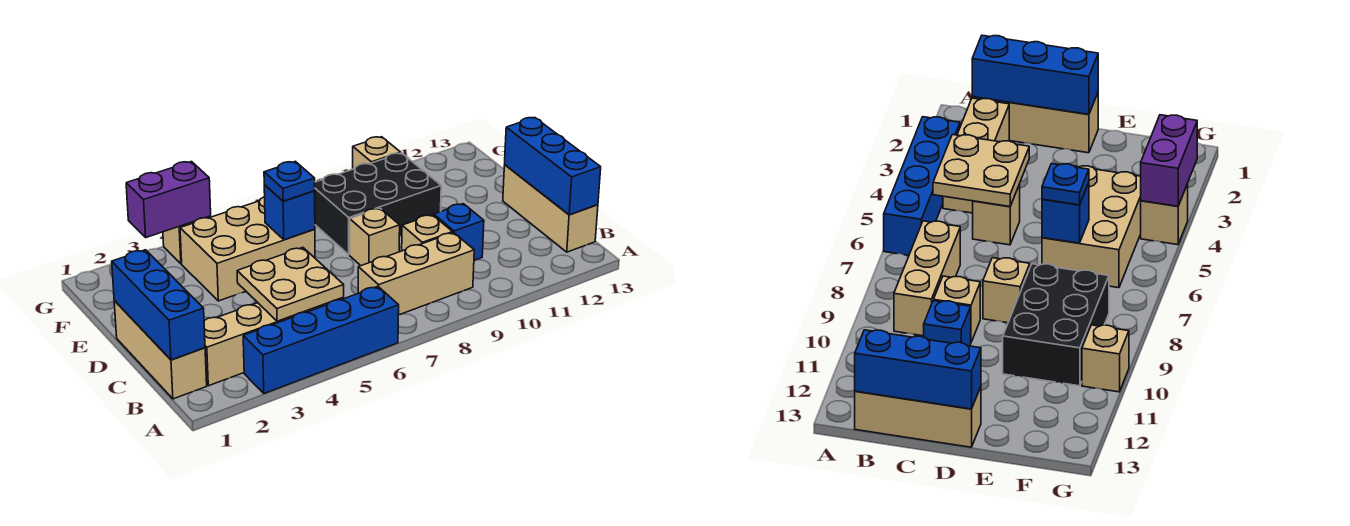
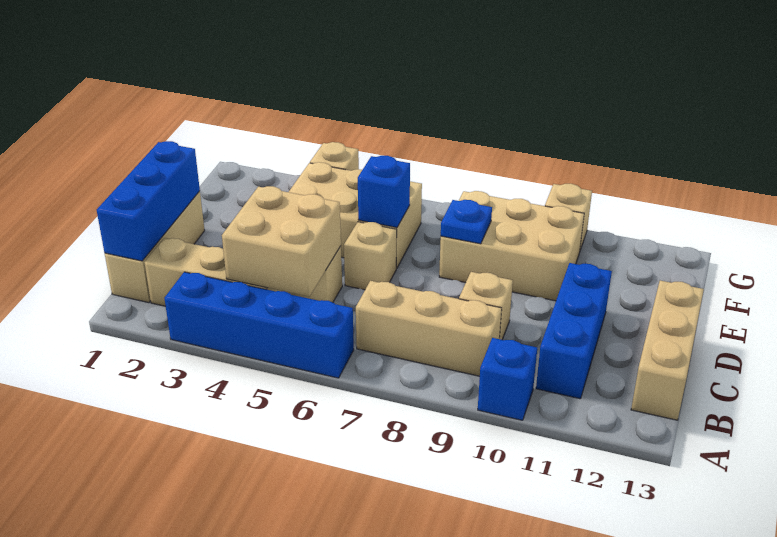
tan 2x2 plate [237,248,344,321] -> tan 2x2 brick [222,186,341,297]
blue 1x3 brick [505,117,601,215] -> blue 1x3 brick moved to [536,263,612,399]
blue 1x1 brick [434,204,484,260] -> blue 1x1 brick moved to [478,338,537,420]
tan 1x1 brick [350,208,400,266] -> tan 1x1 brick moved to [344,222,397,290]
blue 1x1 plate [264,161,315,201] -> blue 1x1 plate moved to [441,200,492,244]
black 2x3 brick [315,153,441,254] -> tan 2x3 brick [439,191,584,301]
purple 1x2 brick [126,162,211,237] -> none

